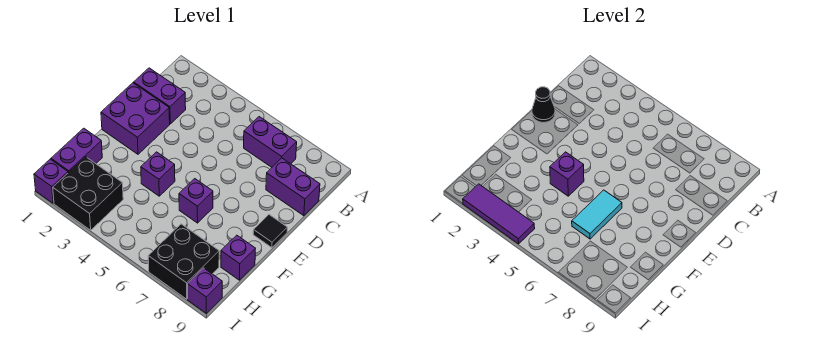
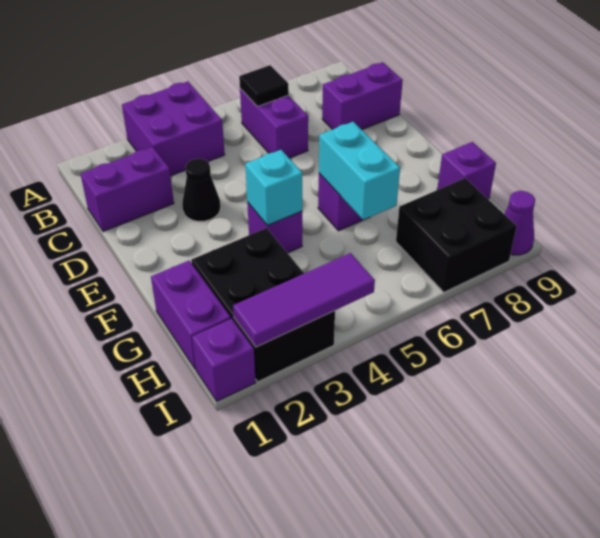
purple 1x2 brick [244,117,297,167] -> purple 1x2 brick turned to [240,89,308,158]
purple 2x2 brick [101,83,170,154] -> purple 2x2 brick moved to [122,81,225,176]
black 1x1 cone [532,87,555,123] -> black 1x1 cone moved to [182,158,220,221]
black 1x1 tile [253,215,287,248] -> black 1x1 tile moved to [239,65,289,107]
purple 1x1 brick [550,152,584,196] -> cyan 1x1 brick [245,150,302,225]
cyan 1x2 tile [572,190,622,239] -> cyan 1x2 brick [319,122,400,220]
black 2x2 brick [53,157,123,230] -> black 2x3 brick [191,228,335,382]
purple 1x1 brick [188,268,222,313] -> purple 1x1 cone [504,191,535,255]

